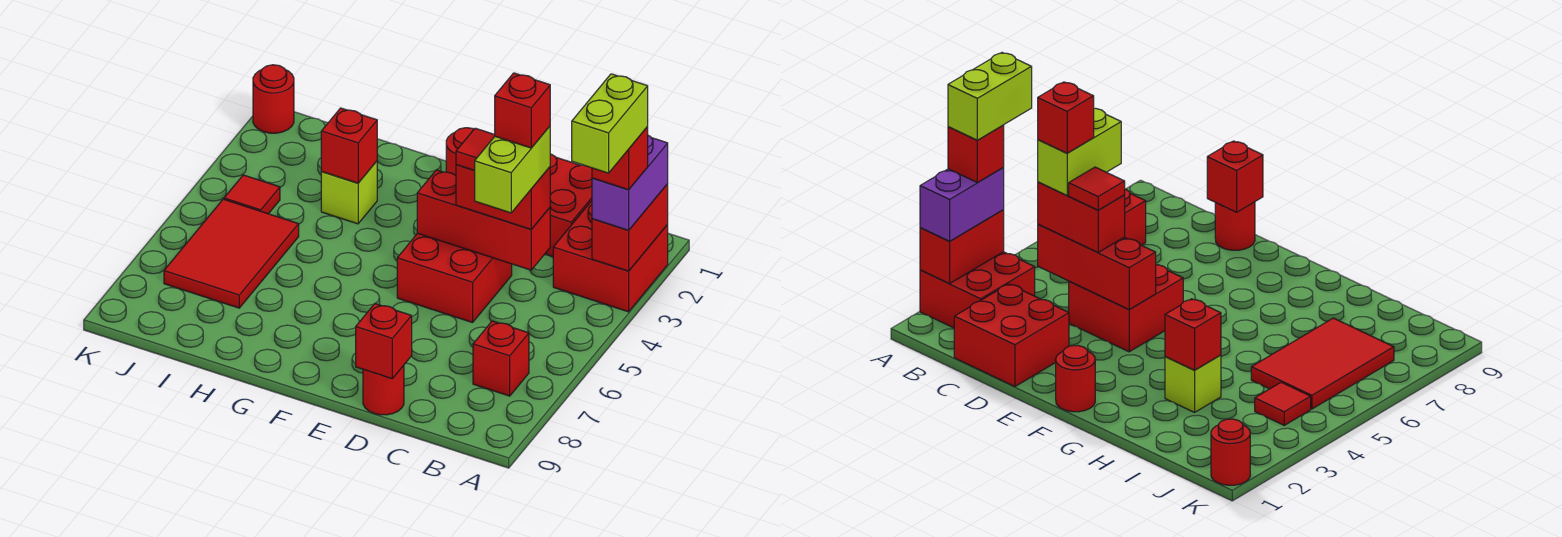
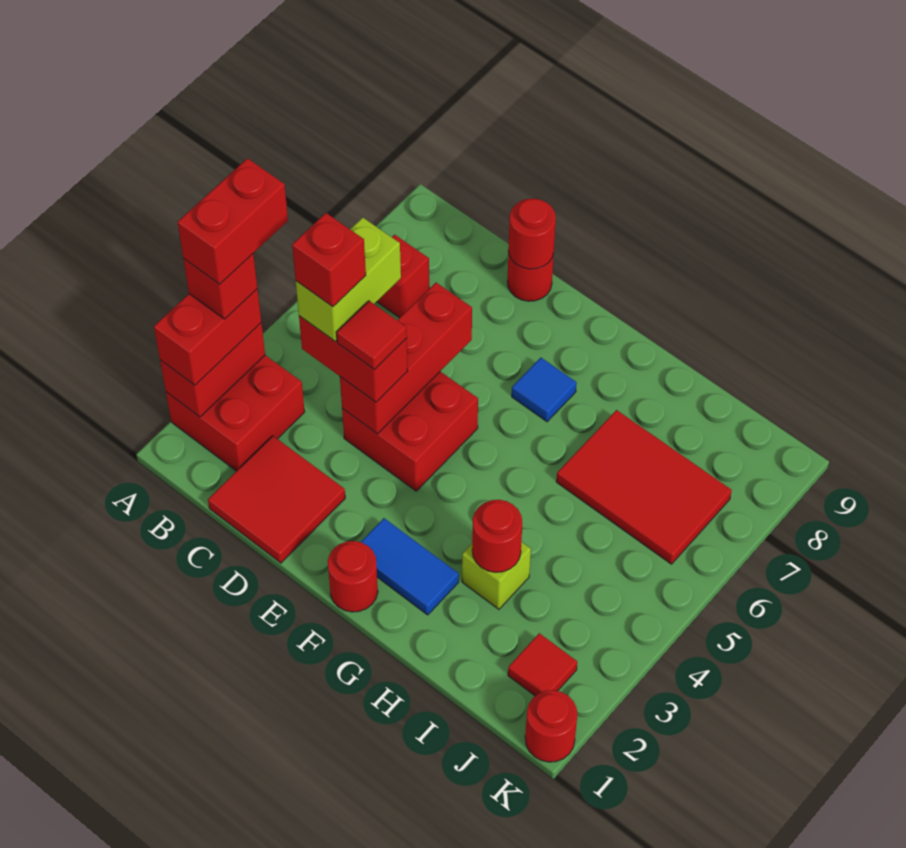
purple 1x2 brick [592,136,668,230] -> red 1x2 brick [154,289,261,385]
lime 1x2 brick [572,74,648,173] -> red 1x2 brick [178,158,288,284]
red 2x2 brick [545,154,592,256] -> red 2x2 tile [208,436,345,563]
red 1x3 brick [417,170,550,270] -> red 1x3 brick turned to [340,283,472,434]
red 1x1 brick [356,304,412,378] -> red 1x1 round brick [509,198,556,269]
none -> blue 1x2 tile [361,518,459,615]
none -> blue 1x1 tile [512,358,577,422]
red 1x1 brick [321,108,377,183] -> red 1x1 round brick [472,500,522,572]
red 2x3 tile [164,199,299,308] -> red 2x3 tile turned to [556,410,732,564]
red 1x1 tile [224,175,280,214] -> red 1x1 tile moved to [508,633,577,696]

